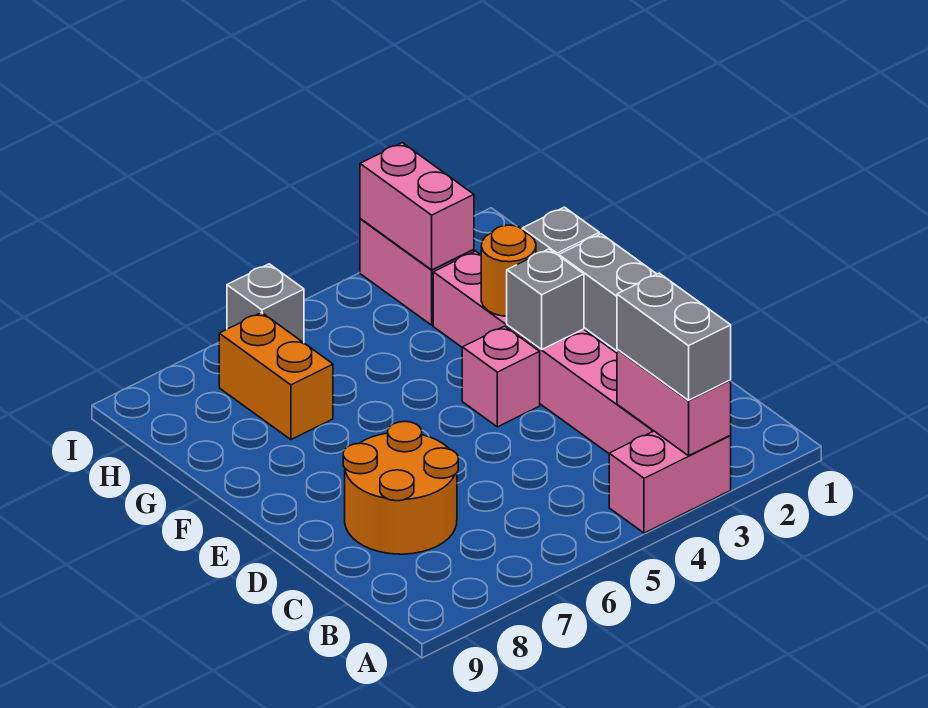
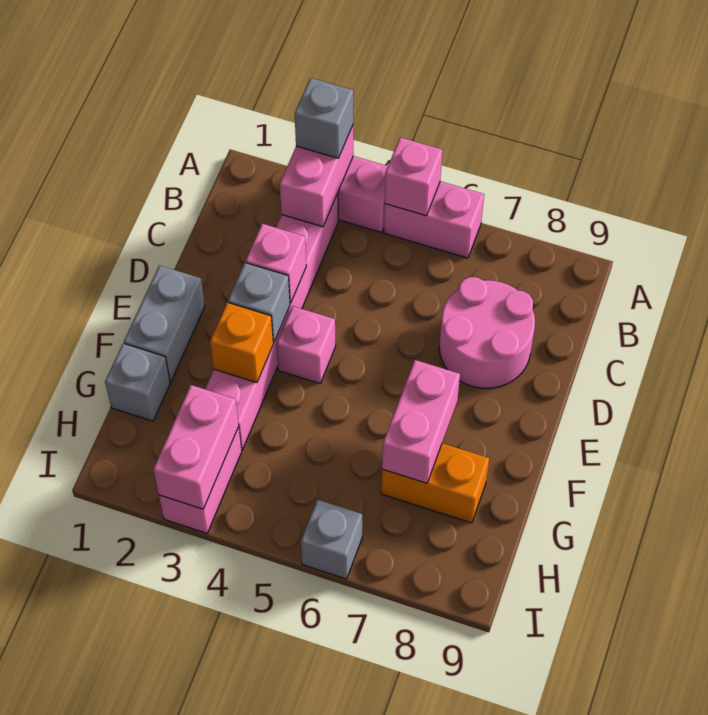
grey 1x2 brick [617,273,731,400] -> grey 1x1 brick [295,78,353,158]
none -> pink 1x2 brick [384,181,484,258]
none -> pink 1x1 brick [385,137,442,216]
orange 2x2 round brick [343,422,458,554] -> pink 2x2 round brick [439,277,535,388]
none -> pink 1x1 brick [246,224,306,303]
orange 1x1 round brick [481,225,536,316] -> orange 1x1 brick [210,302,273,383]
none -> pink 1x2 brick [382,360,460,483]
orange 1x2 brick [219,312,333,440] -> orange 1x2 brick turned to [381,443,489,523]

